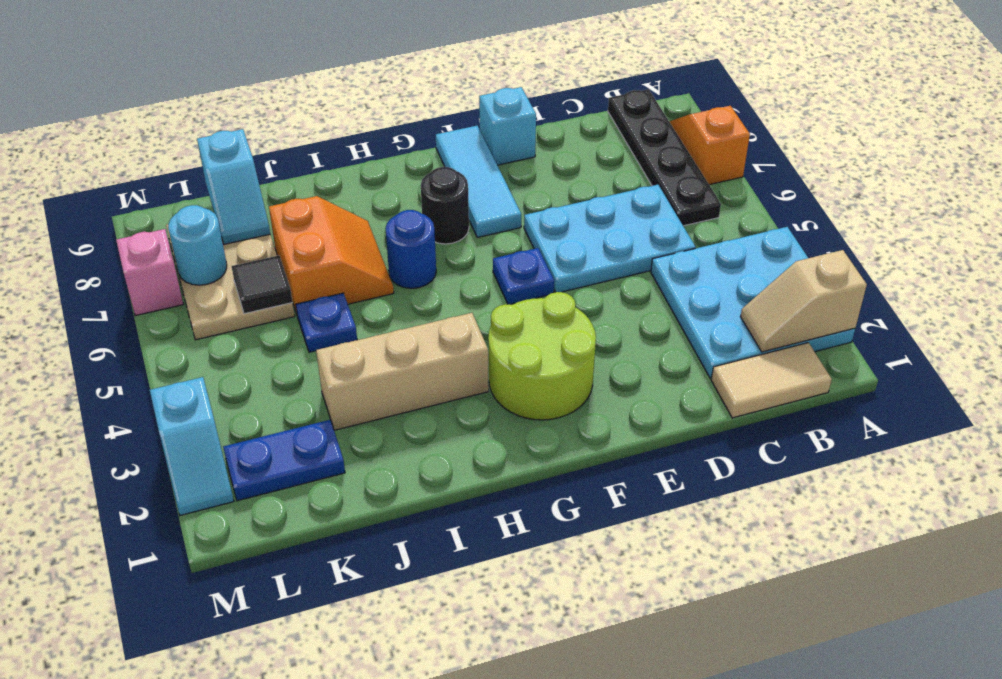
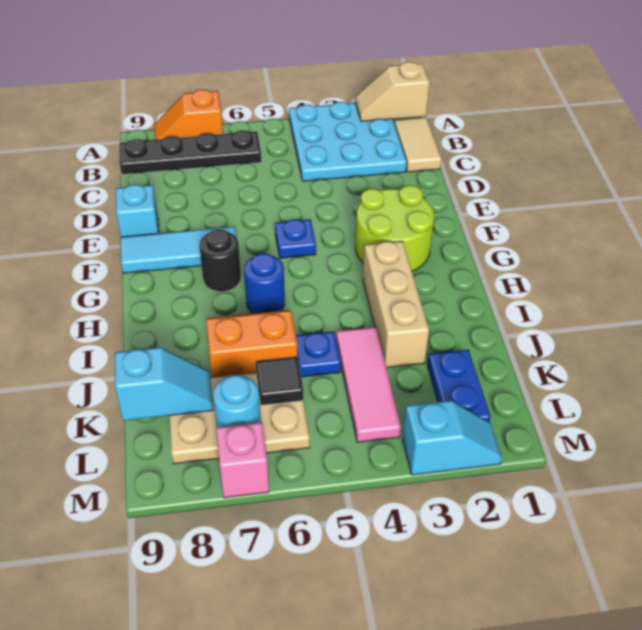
tan 1x2 slope [740,250,867,352] -> tan 1x2 slope turned to [355,62,429,121]
cyan 2x3 plate [524,185,695,292] -> none
none -> pink 1x3 tile [336,327,401,442]

